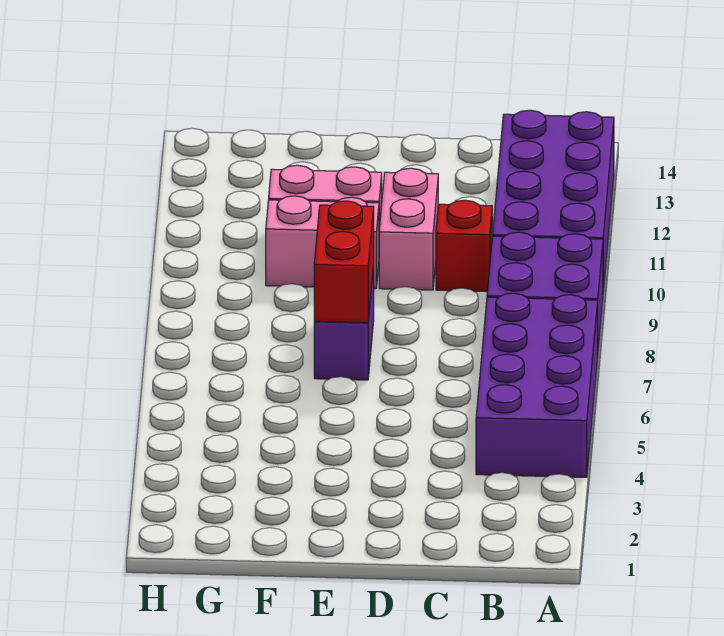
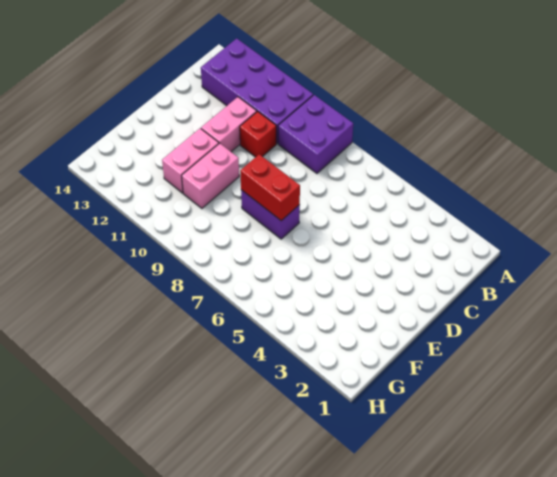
purple 2x4 brick [476,293,598,477] -> none
pink 1x2 brick [379,168,438,290] -> pink 1x2 brick turned to [201,97,257,152]

